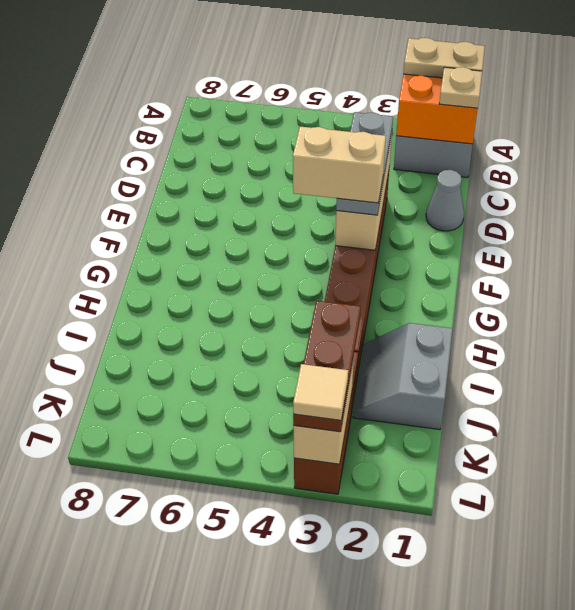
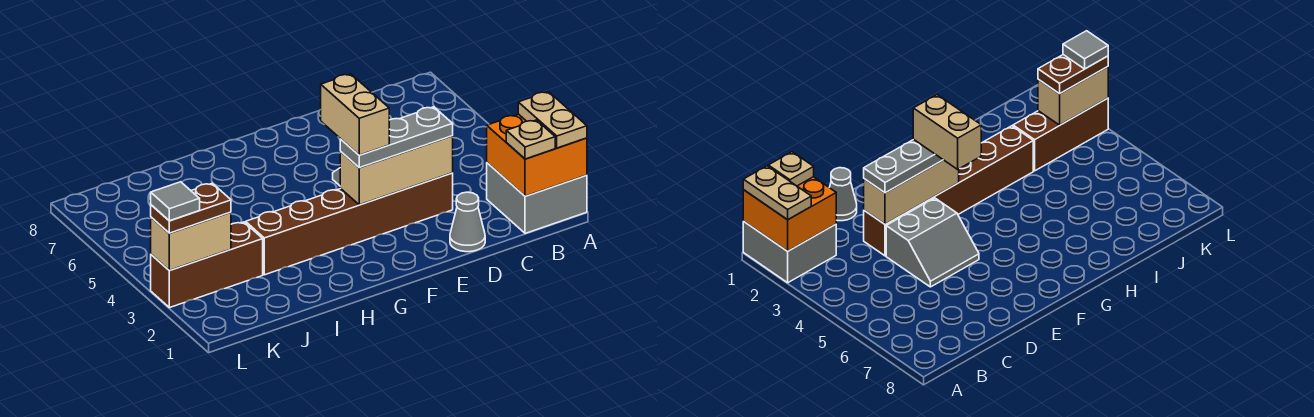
grey 2x2 slope [353,323,453,430] -> grey 2x2 slope moved to [886,198,979,287]
brown 1x3 plate [293,301,361,432] -> brown 1x2 plate [151,183,231,233]
tan 1x1 tile [293,364,348,420] -> grey 1x1 tile [151,182,200,221]

